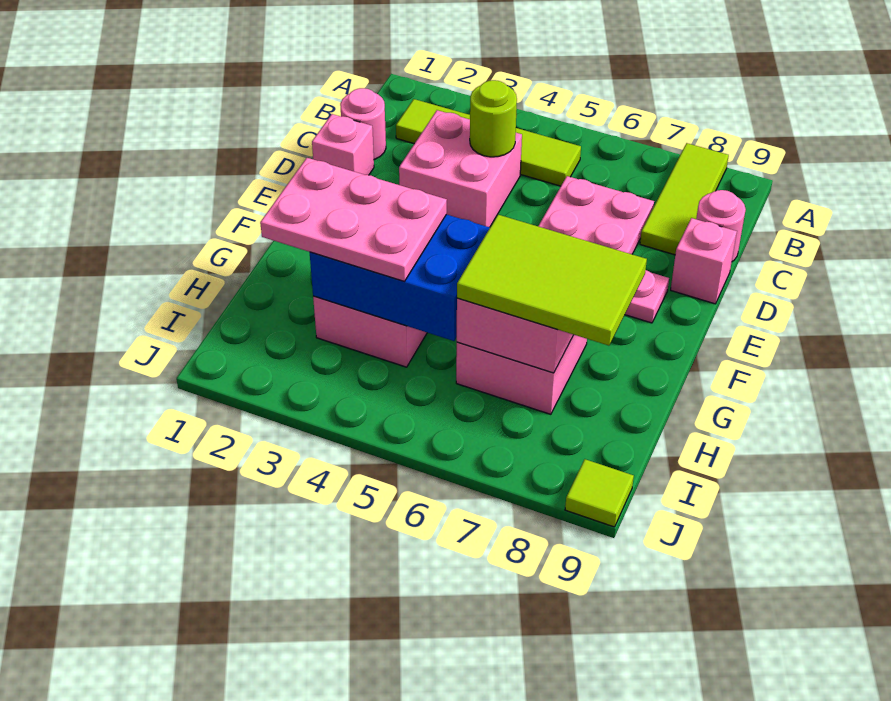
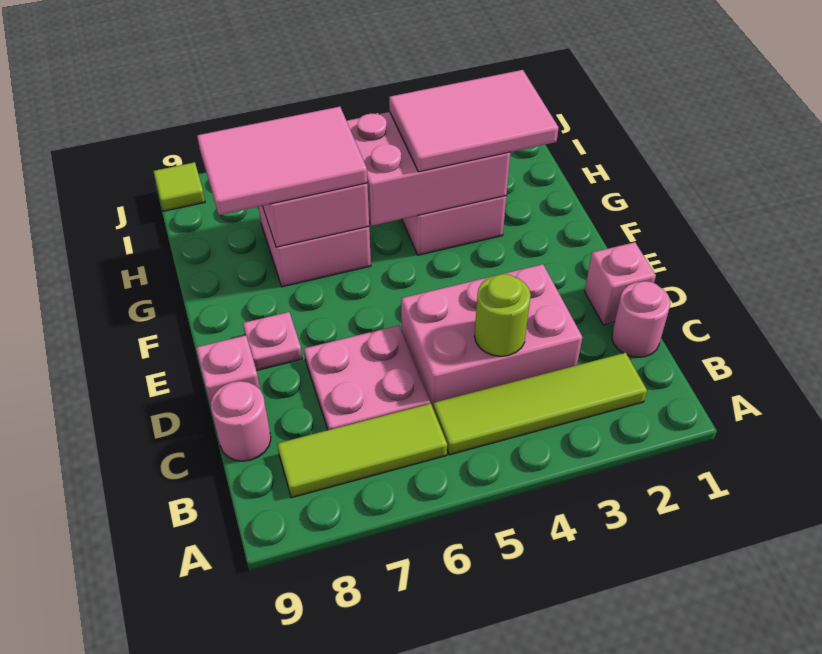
lime 1x3 tile [640,143,729,255] -> lime 1x3 tile turned to [277,403,447,498]
pink 2x2 brick [399,110,522,227] -> pink 2x3 brick [401,264,582,407]
pink 2x3 plate [260,158,447,281] -> pink 2x3 tile [389,70,559,172]
blue 2x3 brick [310,214,490,341] -> pink 2x3 brick [347,112,510,226]
lime 2x3 tile [457,215,647,346] -> pink 2x3 tile [197,107,367,215]

